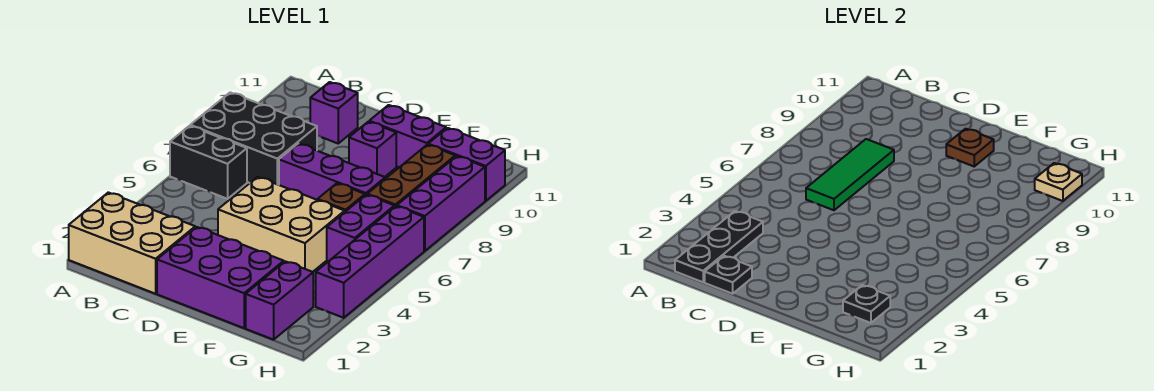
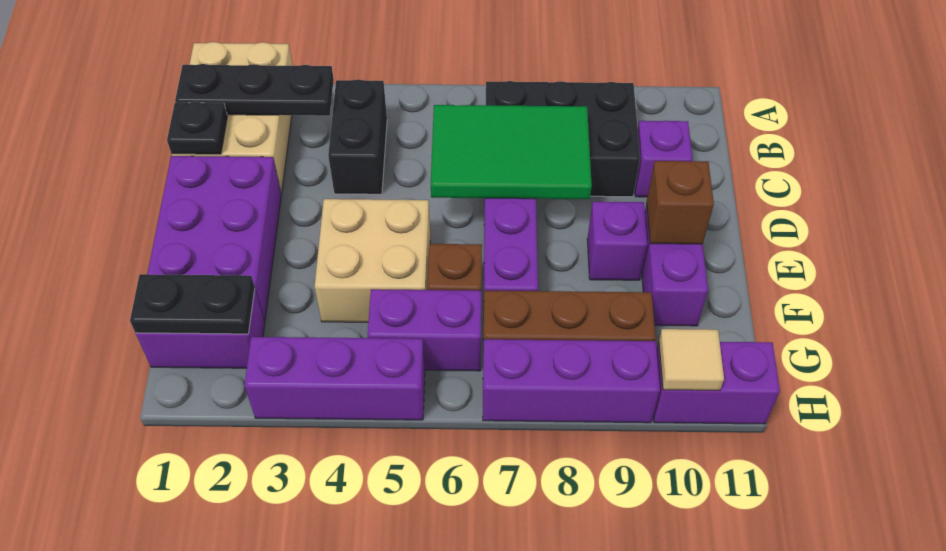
black 1x2 brick [170,126,247,199] -> black 1x2 brick moved to [328,80,387,194]
black 2x3 brick [190,92,317,185] -> black 2x3 brick turned to [486,81,640,197]
green 1x3 tile [806,139,894,210] -> green 2x3 tile [431,105,592,199]
tan 2x3 brick [218,177,345,272] -> tan 2x2 brick [315,199,430,322]
brown 1x1 plate [946,129,994,166] -> brown 1x1 brick [647,161,714,244]
black 1x1 plate [843,285,890,323] -> black 1x2 plate [130,274,255,334]
purple 1x2 brick [428,128,505,201] -> purple 1x2 brick turned to [653,342,780,424]
purple 1x4 brick [316,206,424,318] -> purple 1x3 brick [244,337,425,420]
tan 1x1 plate [1035,163,1082,201] -> tan 1x1 tile [659,329,724,390]

